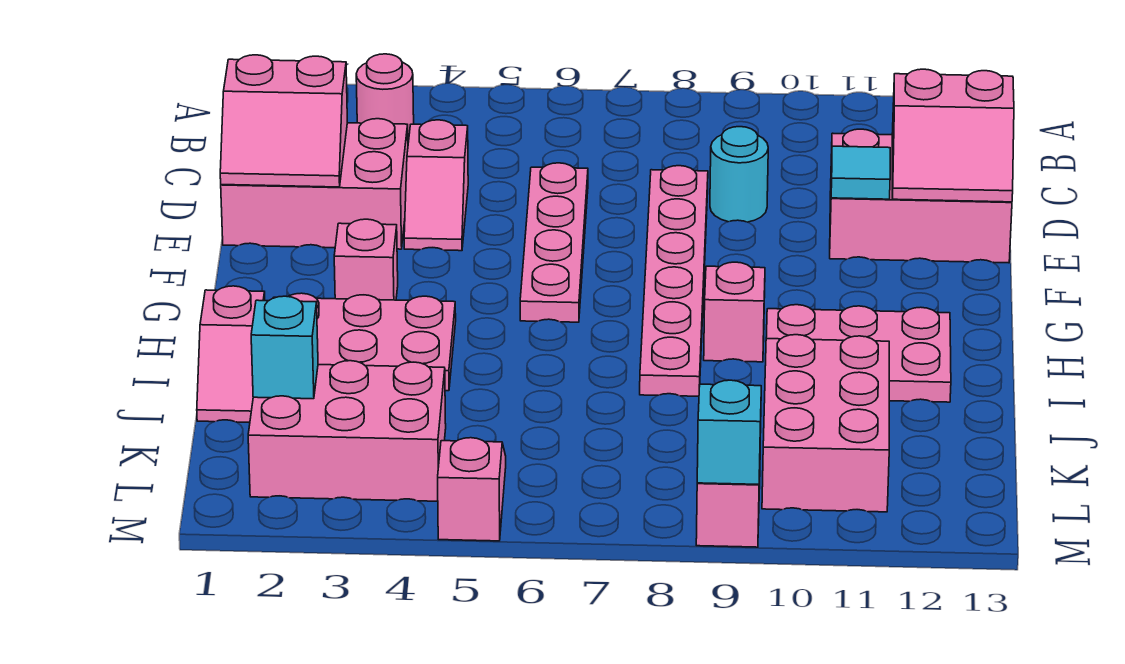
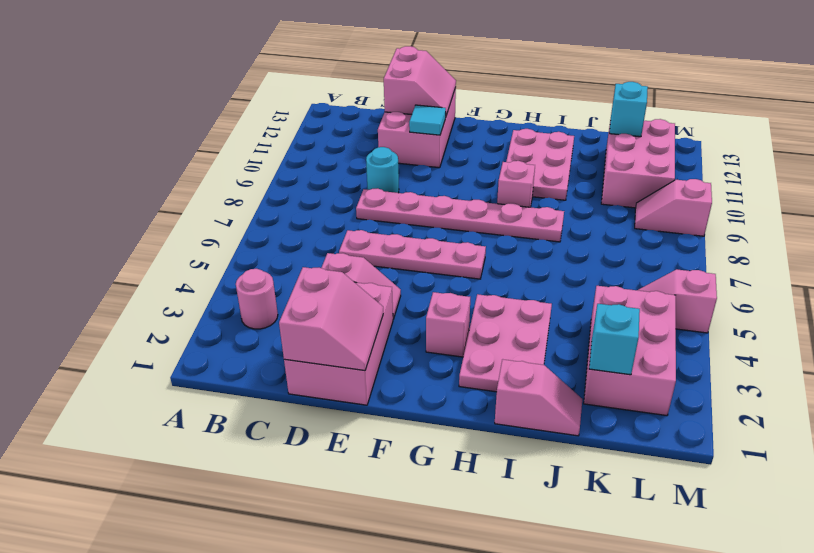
pink 2x3 brick [762,335,889,512] -> pink 2x3 brick turned to [601,119,675,208]
cyan 1x1 brick [697,380,761,484] -> cyan 1x1 brick moved to [609,82,648,137]

